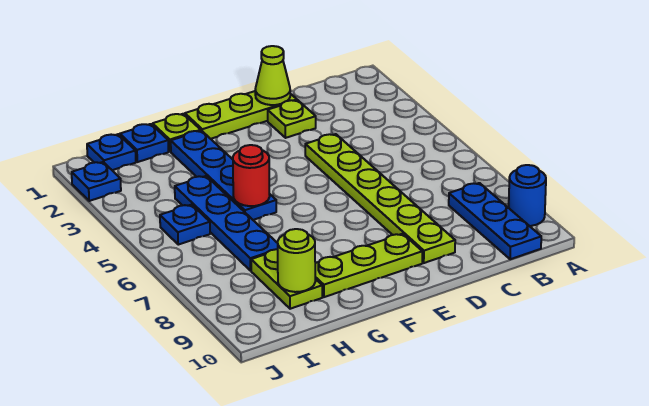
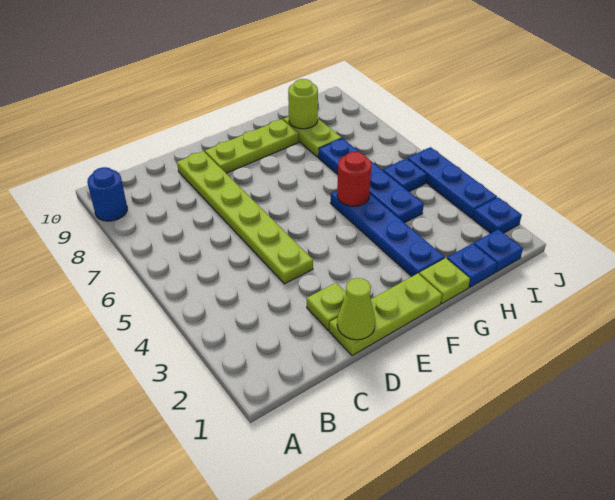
blue 1x3 plate [449,183,541,259] -> blue 1x3 plate moved to [408,147,497,218]

